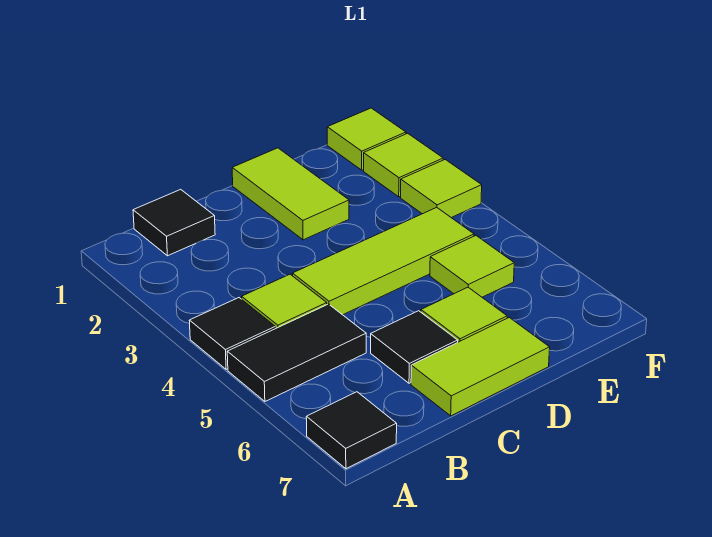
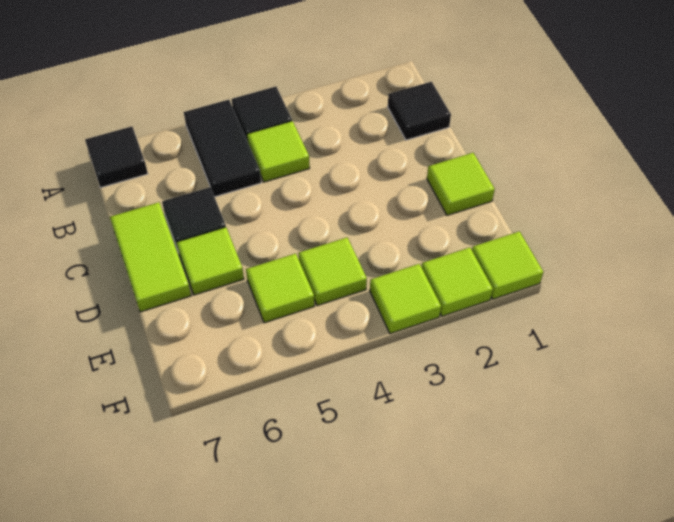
lime 1x3 tile [293,207,474,315] -> lime 1x1 tile [298,238,367,306]
lime 1x2 tile [232,148,349,240] -> lime 1x1 tile [427,153,495,215]

